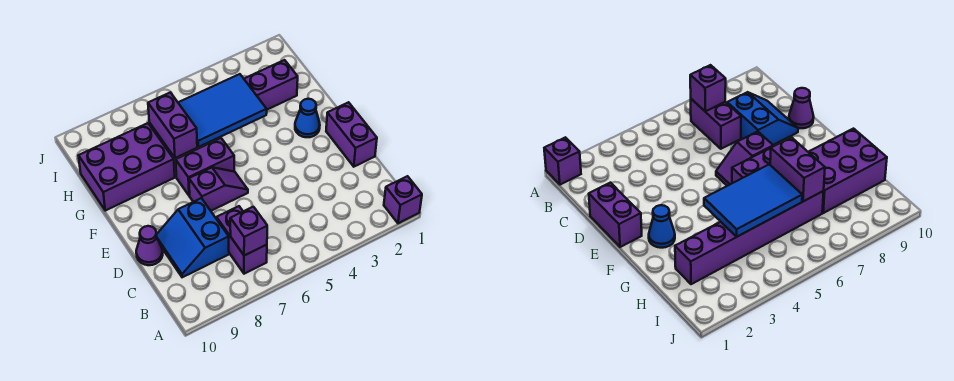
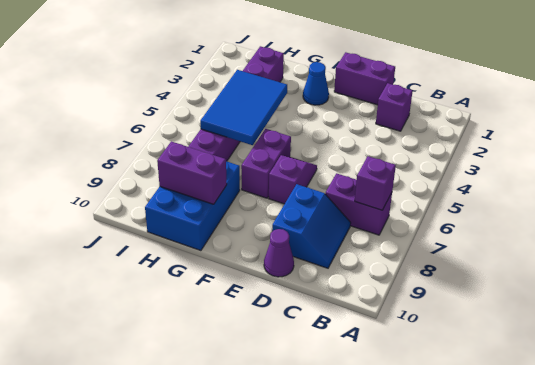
purple 1x1 brick [384,176,422,223] -> purple 1x1 brick moved to [376,83,413,131]
blue 2x2 slope [157,198,229,277] -> blue 2x2 slope turned to [272,184,351,268]
purple 1x2 brick [148,92,197,158] -> purple 1x2 brick moved to [157,141,227,204]
purple 2x3 brick [78,123,175,211] -> blue 2x3 brick [145,161,240,251]

